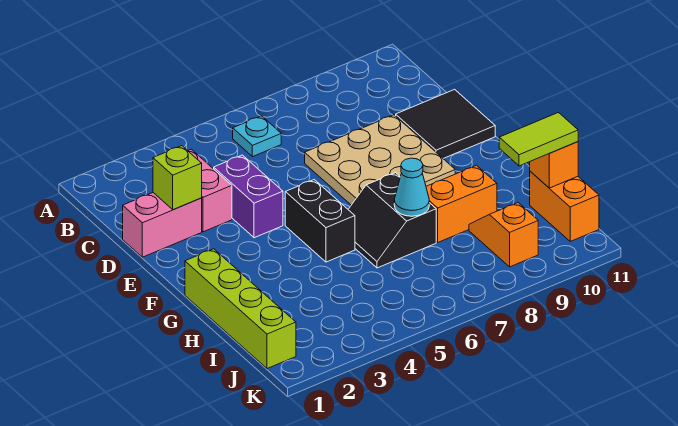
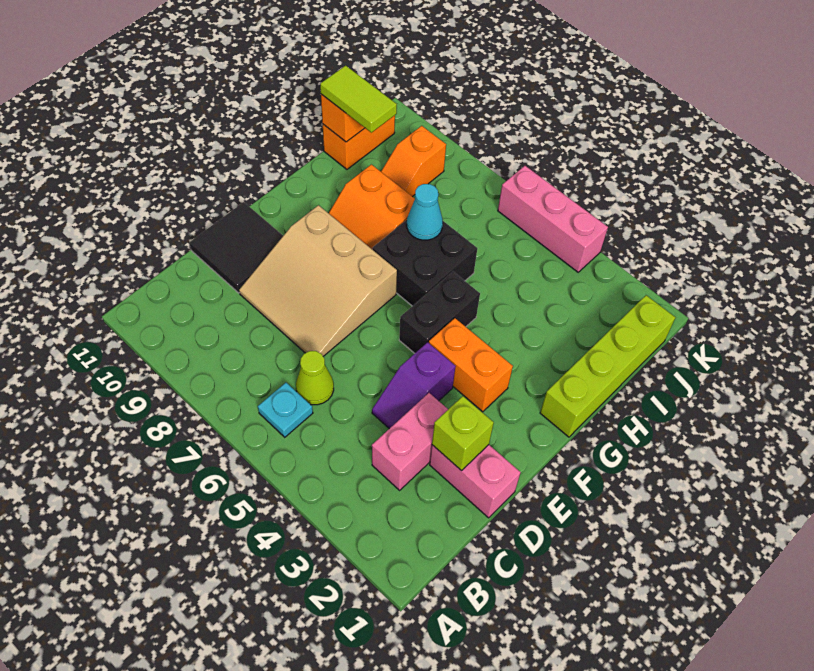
none -> lime 1x1 cone [296,351,334,405]
purple 1x2 brick [214,155,283,238] -> purple 1x2 slope [372,342,456,429]
tan 3x3 plate [305,115,455,205] -> tan 3x3 slope [239,205,397,356]
none -> orange 1x2 brick [429,318,513,412]
black 2x2 slope [348,173,436,268] -> black 2x2 brick [372,220,477,306]
none -> pink 1x3 brick [498,166,608,272]

